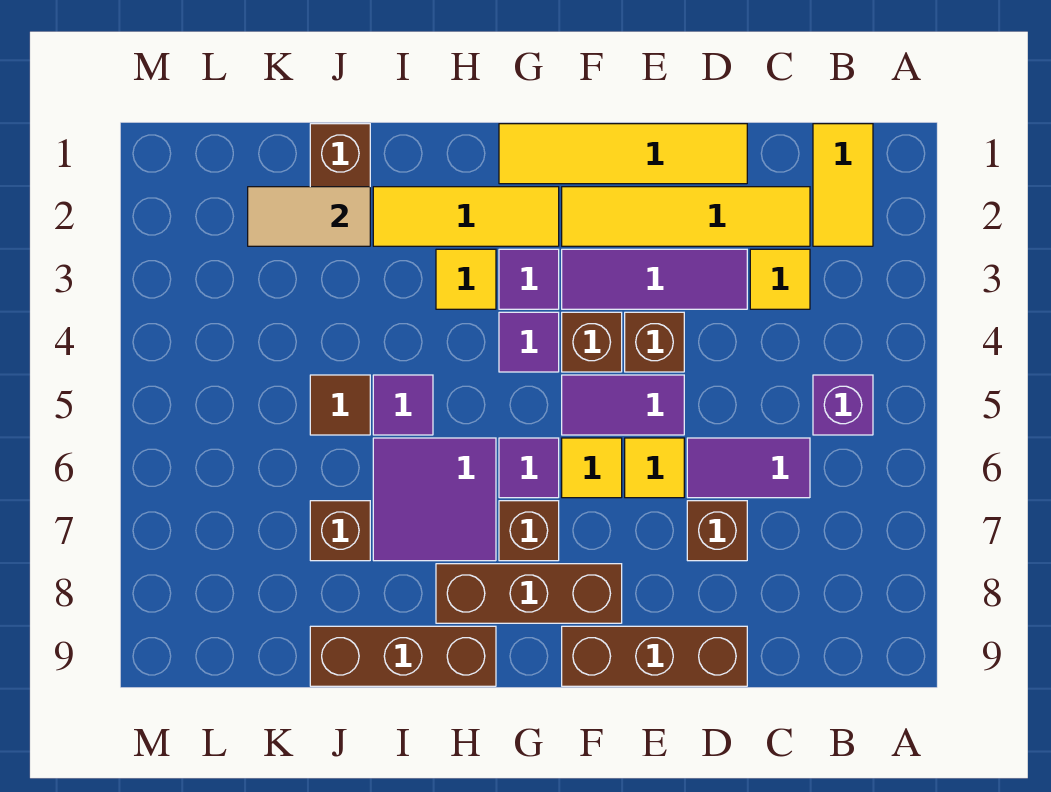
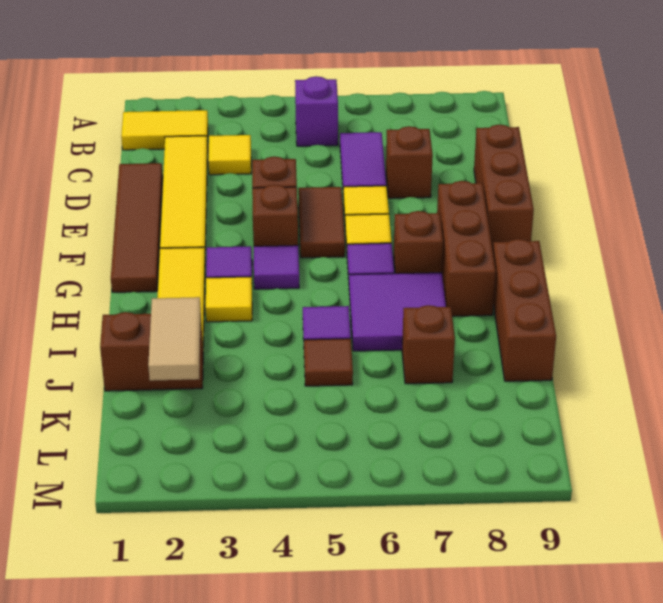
yellow 1x4 tile [499,124,747,184] -> brown 1x4 tile [111,163,163,292]
purple 1x3 tile [562,249,747,309] -> none
purple 1x2 tile [562,375,684,435] -> brown 1x2 tile [298,187,345,258]

